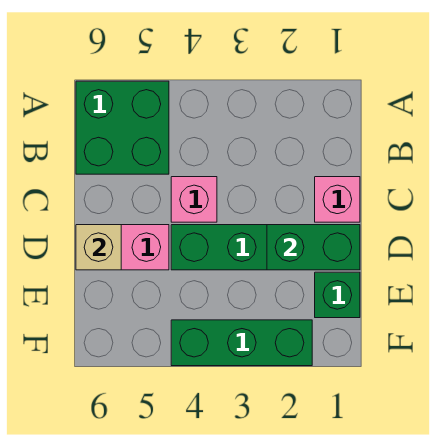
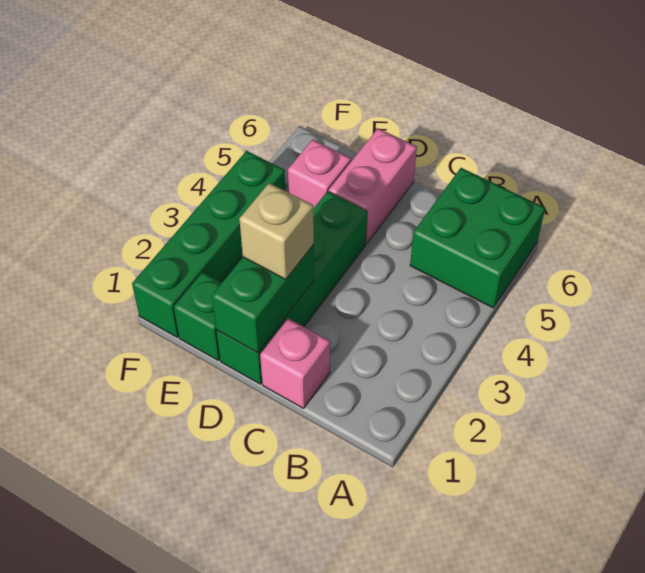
pink 1x1 brick [171,177,217,222] -> pink 1x1 brick moved to [288,140,351,209]
tan 1x1 brick [76,225,121,270] -> tan 1x1 brick moved to [239,183,314,279]
green 1x3 brick [171,320,312,366] -> green 1x4 brick [132,151,285,337]

